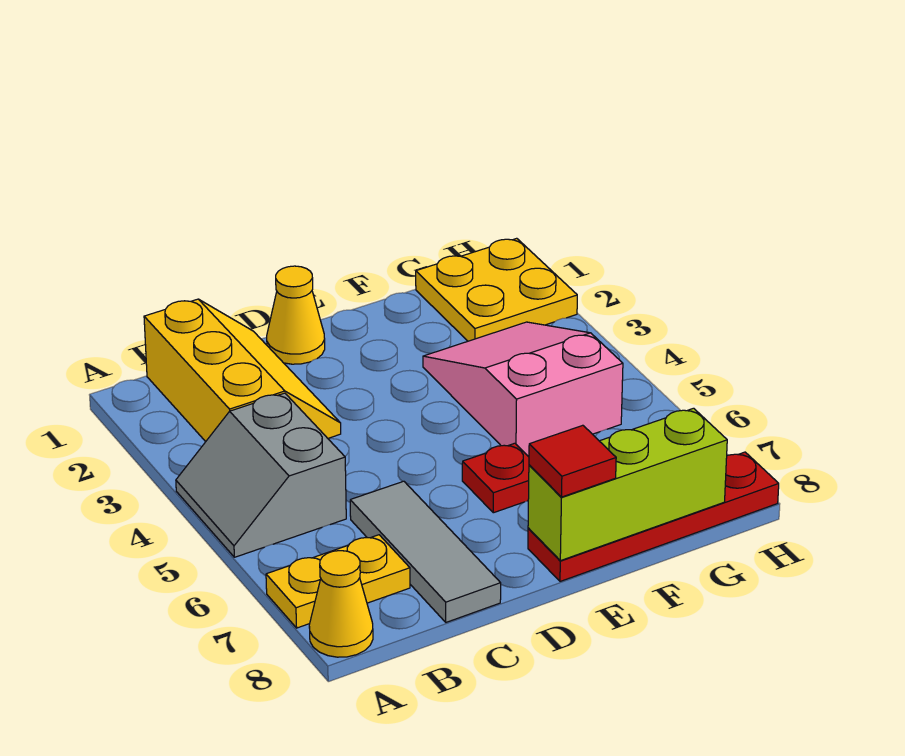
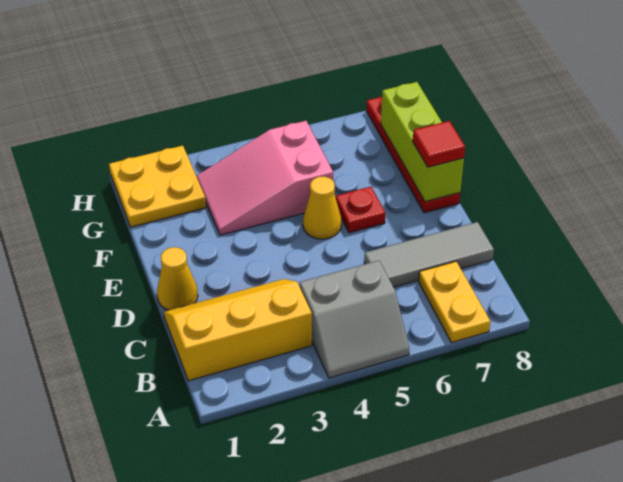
yellow 1x1 cone [309,551,373,657] -> yellow 1x1 cone moved to [303,176,342,239]

